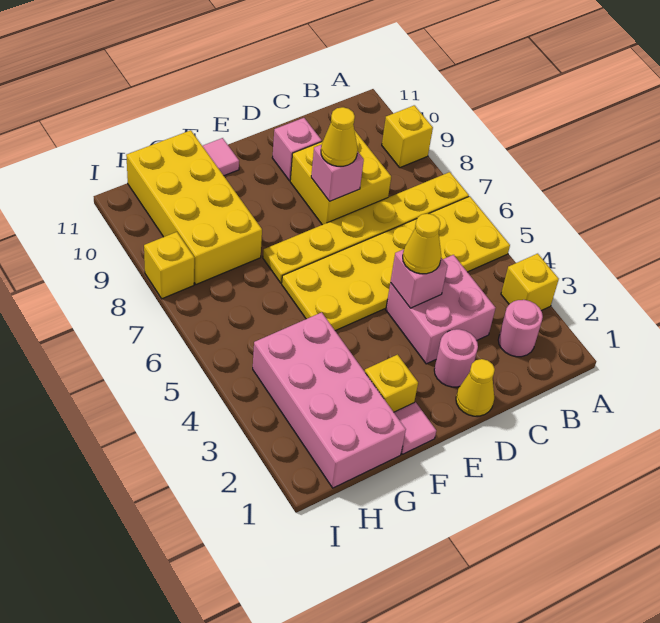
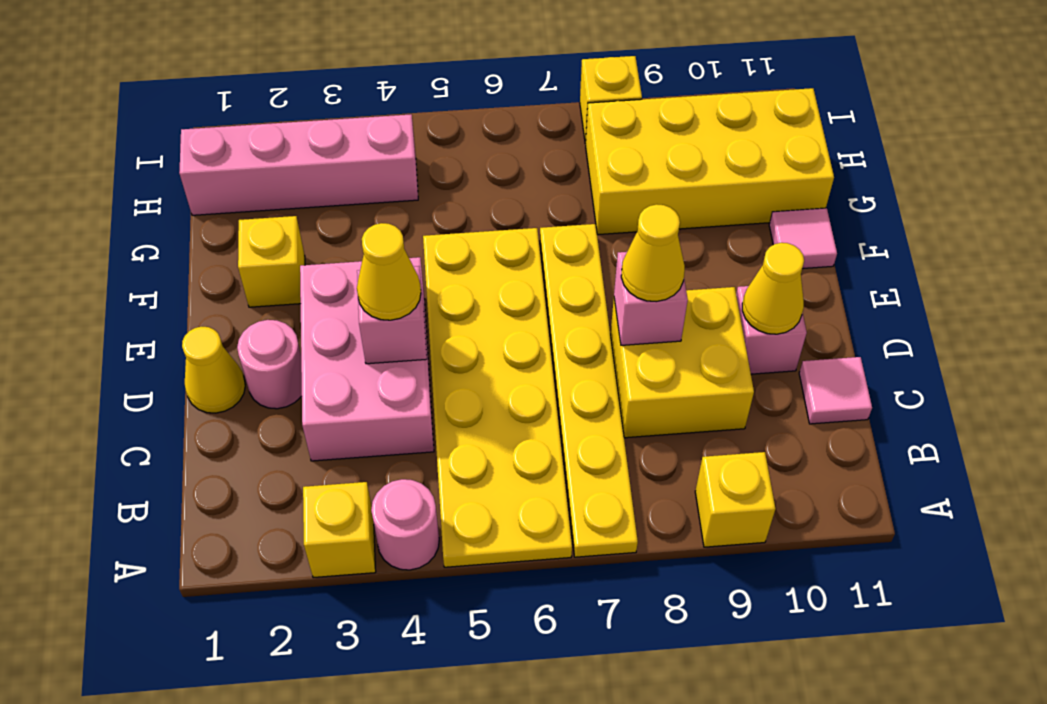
pink 1x1 round brick [498,300,543,357] -> pink 1x1 round brick moved to [371,479,439,570]
pink 2x2 brick [386,255,496,364] -> pink 2x3 brick [300,257,434,461]
none -> yellow 1x1 cone [742,243,804,334]
pink 1x1 tile [394,402,436,454] -> pink 1x1 tile moved to [799,357,872,424]
pink 2x4 brick [253,312,406,488] -> pink 1x4 brick [179,114,418,215]

